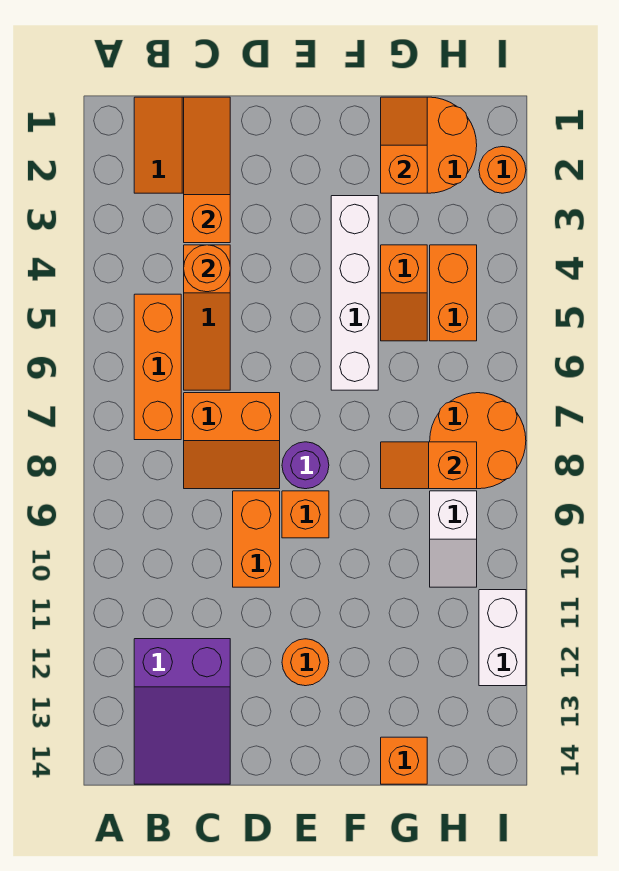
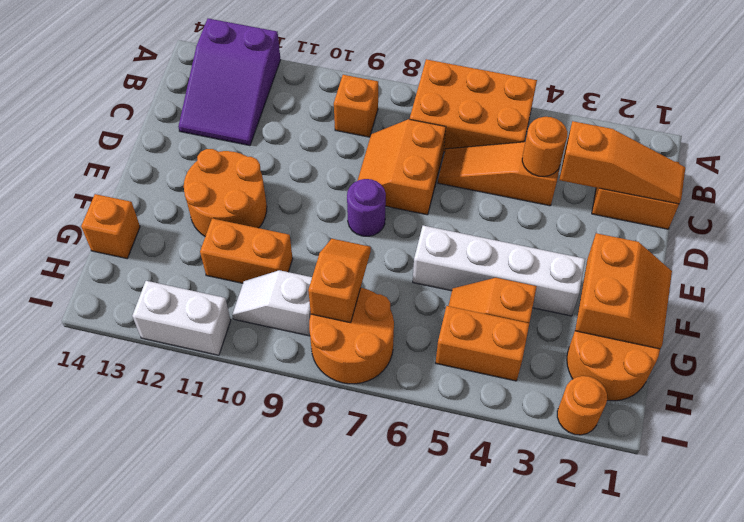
orange 1x3 brick [134,294,181,440] -> orange 2x3 brick [410,59,537,152]
purple 2x3 slope [134,639,230,784] -> purple 2x3 slope turned to [178,18,281,146]
orange 1x2 brick [233,491,280,587] -> orange 1x2 brick moved to [200,219,293,283]
orange 1x1 brick [282,491,329,538] -> orange 1x1 brick moved to [334,75,378,137]
orange 1x1 round brick [282,639,329,686] -> orange 2x2 round brick [184,149,267,236]
orange 1x2 slope [381,97,427,193] -> orange 2x2 slope [575,233,672,349]

